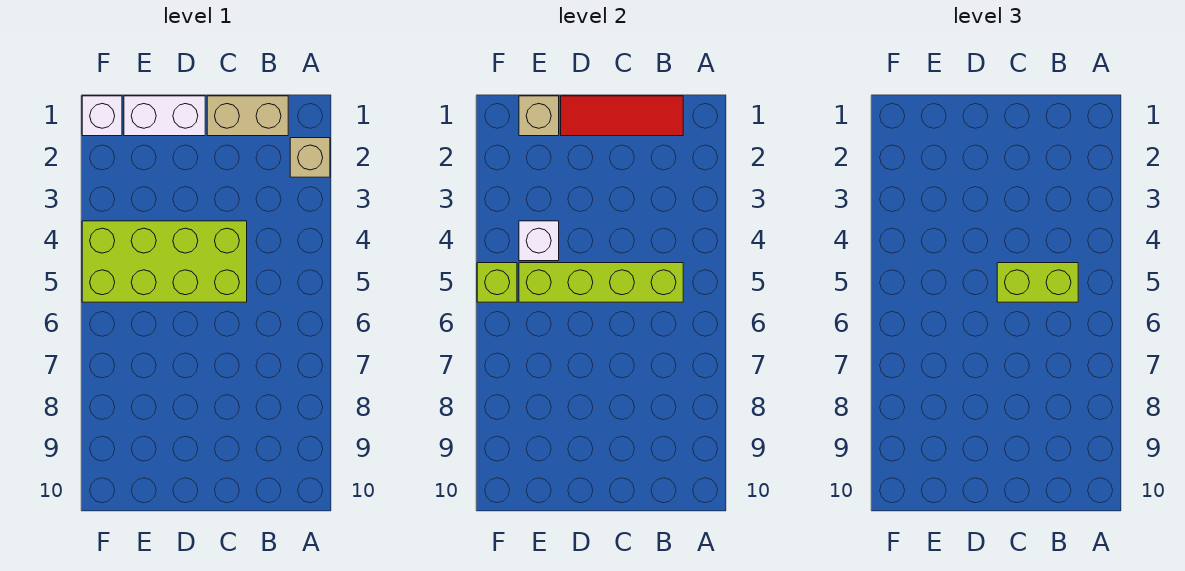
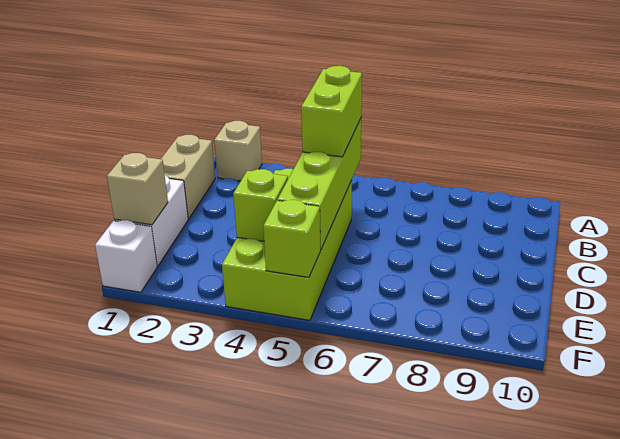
red 1x3 tile [561,96,683,136] -> none
white 1x1 brick [519,221,559,261] -> lime 1x1 brick [233,169,288,241]

